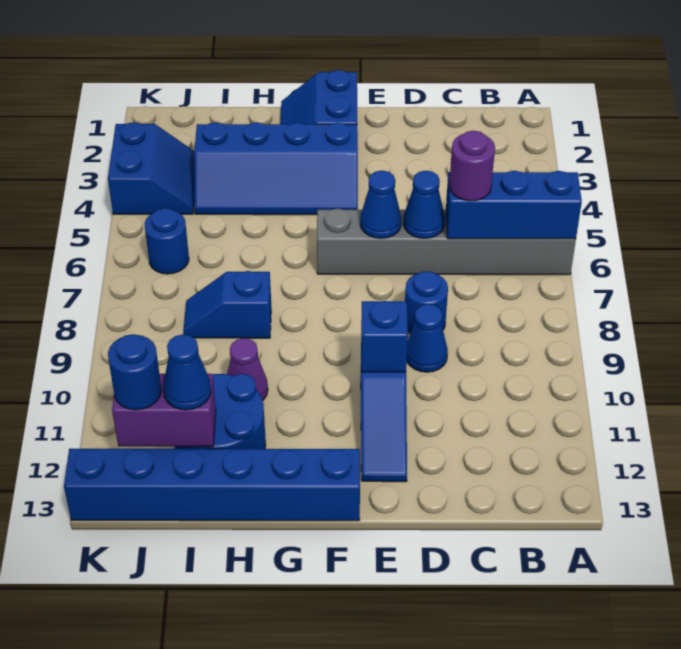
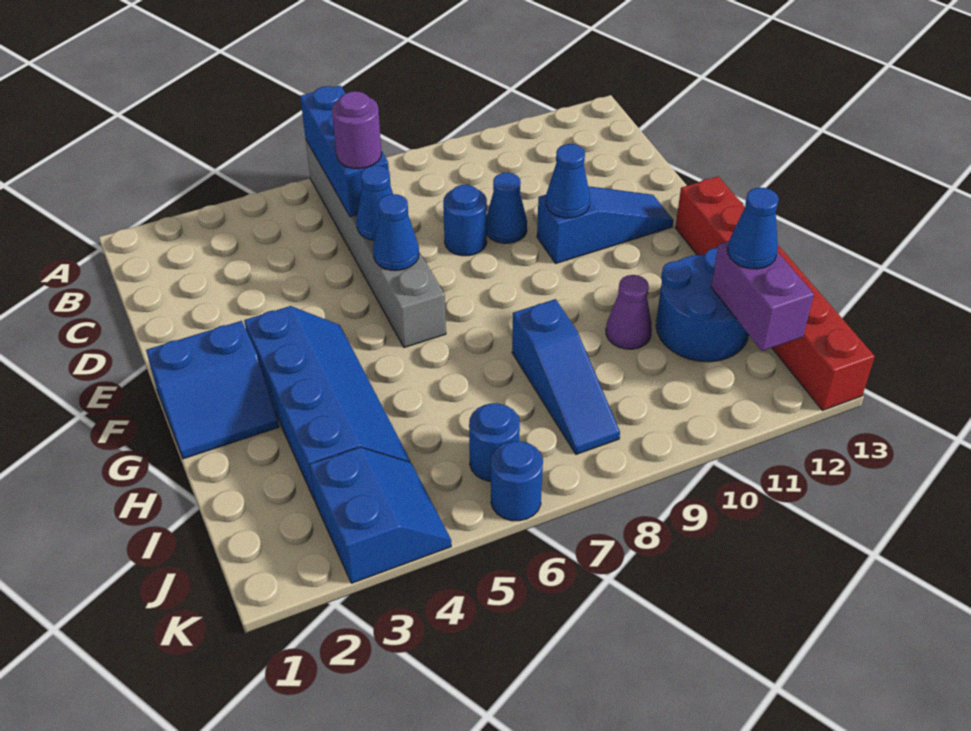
blue 1x1 brick [361,301,408,372] -> blue 1x1 cone [546,144,590,218]
blue 1x6 brick [64,449,360,521] -> red 1x6 brick [675,176,875,410]
blue 1x2 slope [184,271,271,338] -> blue 1x3 slope [512,299,620,454]
blue 2x2 slope [108,122,195,214] -> blue 2x2 slope turned to [309,447,451,583]
blue 1x1 round brick [108,334,161,410] -> blue 1x1 round brick moved to [491,441,543,521]

